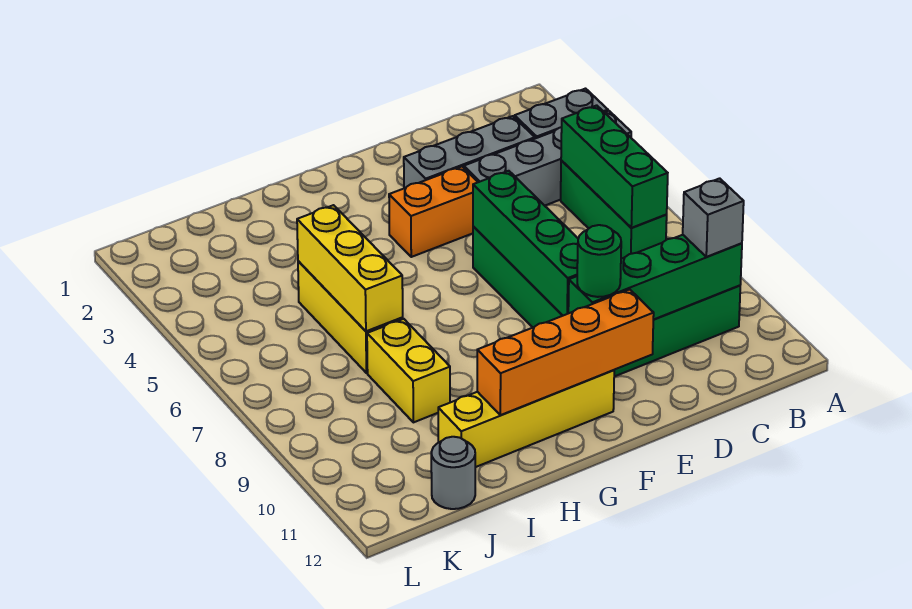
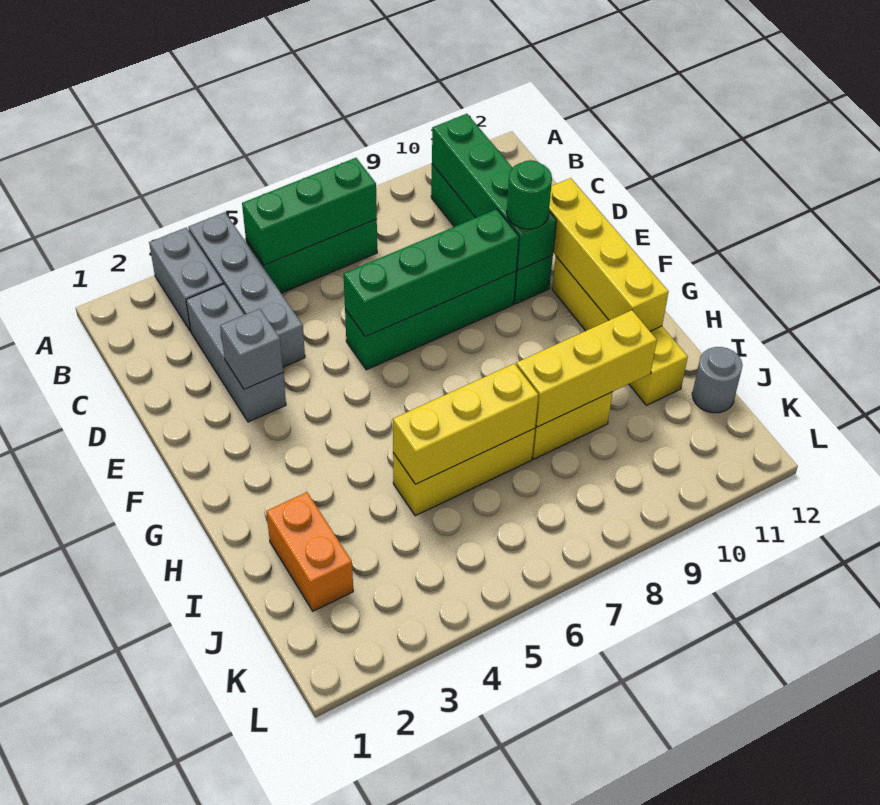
grey 1x1 brick [683,178,744,257] -> grey 1x1 brick moved to [220,309,283,389]
orange 1x2 brick [389,167,478,257] -> orange 1x2 brick moved to [266,492,353,611]
orange 1x4 brick [477,289,654,415] -> yellow 1x4 brick [549,178,669,331]
none -> yellow 1x3 brick [516,310,657,427]

